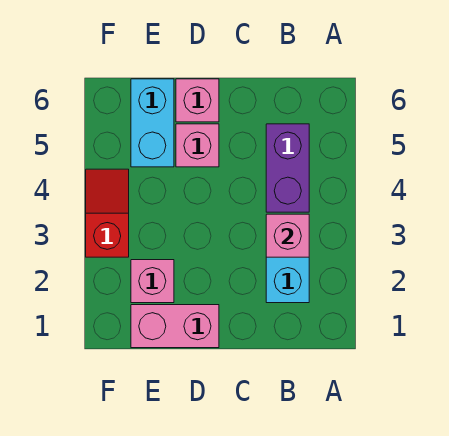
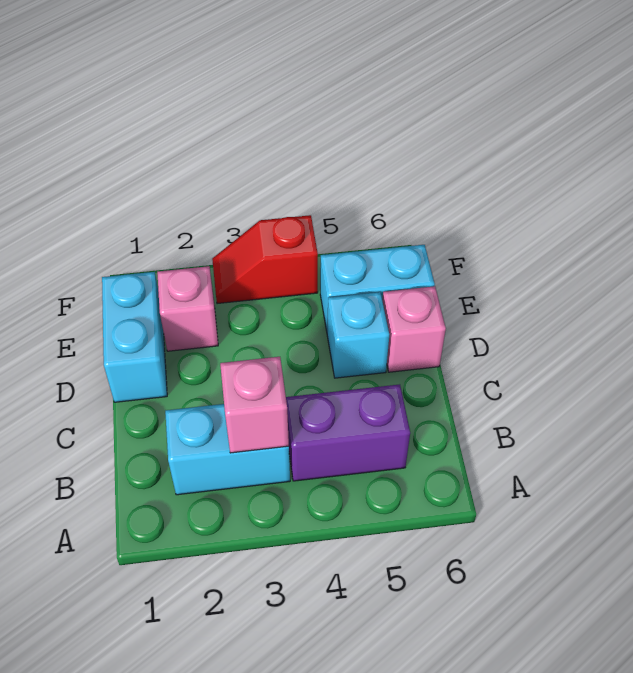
pink 1x2 brick [131,305,219,348] -> cyan 1x2 brick [102,272,167,402]
pink 1x1 brick [176,124,219,167] -> cyan 1x1 brick [327,292,389,378]
red 1x2 slope [86,169,129,257] -> red 1x2 slope turned to [212,215,318,304]

